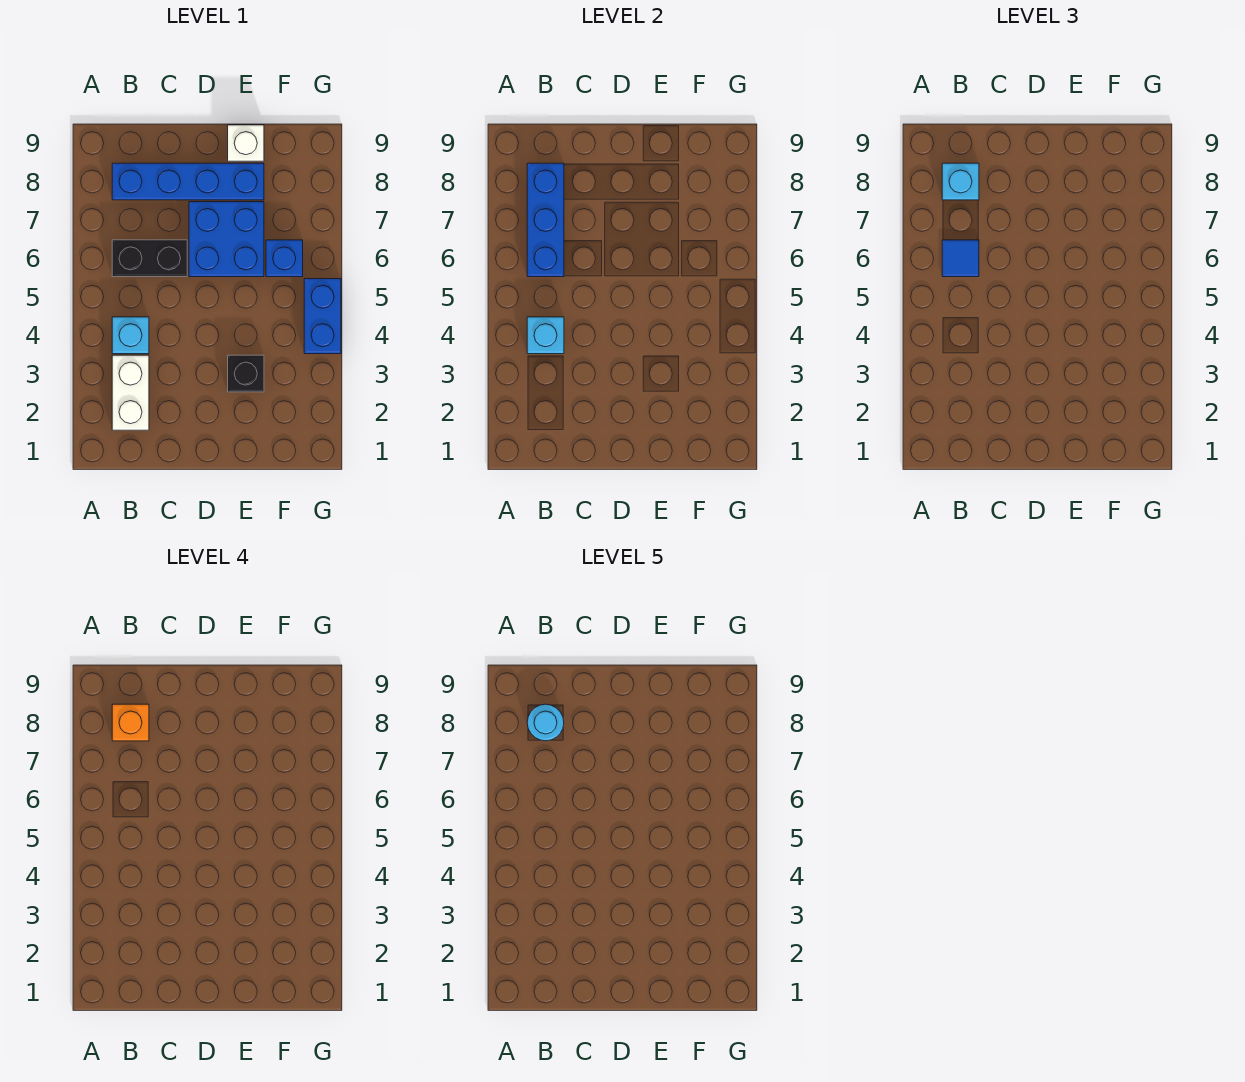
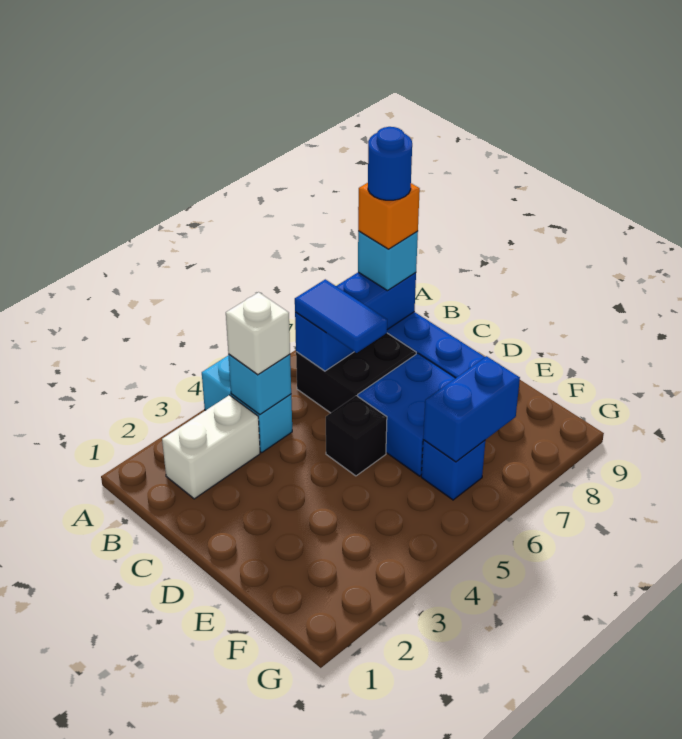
cyan 1x1 brick [112,317,149,354] -> cyan 1x2 brick [202,356,292,452]
black 1x2 brick [112,240,187,277] -> black 2x2 brick [296,333,416,413]
blue 1x1 tile [942,240,979,277] -> blue 1x2 tile [295,279,387,353]
cyan 1x1 round brick [527,704,564,741] -> blue 1x1 round brick [368,127,412,200]
black 1x1 brick [228,355,264,392] -> black 1x1 brick moved to [326,396,387,476]
white 1x1 brick [228,125,264,161] -> white 1x1 brick moved to [226,292,290,375]
blue 1x2 brick [304,279,341,354] -> blue 1x2 brick moved to [423,356,520,462]

